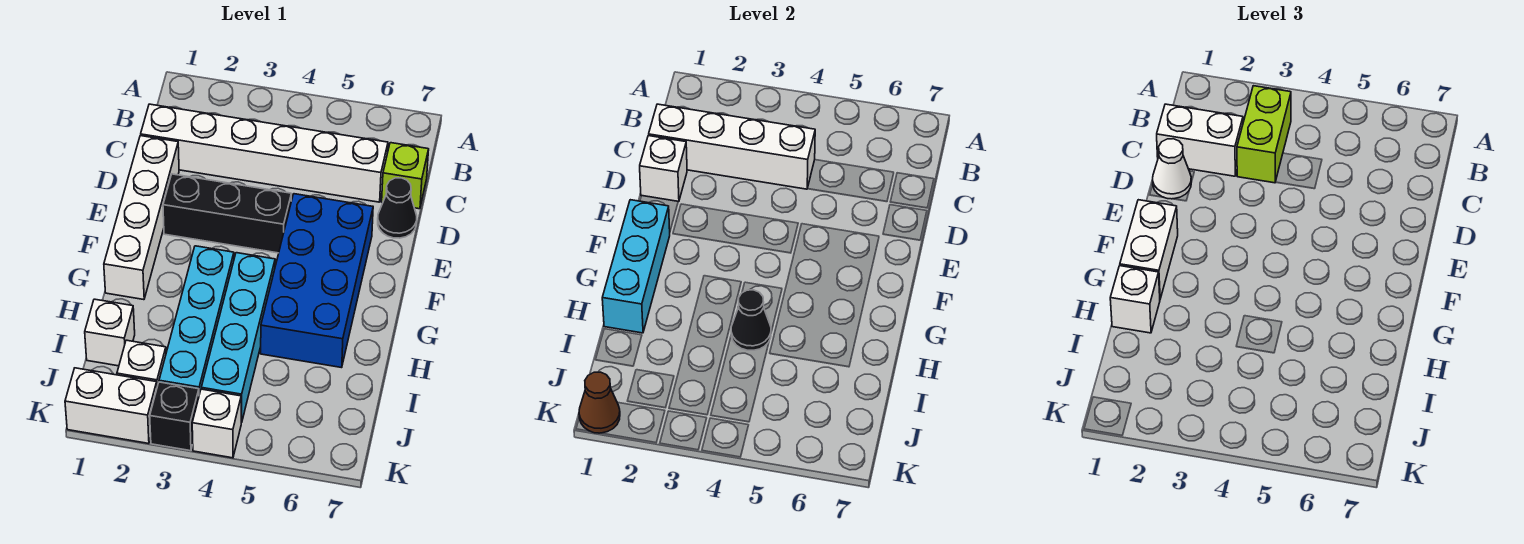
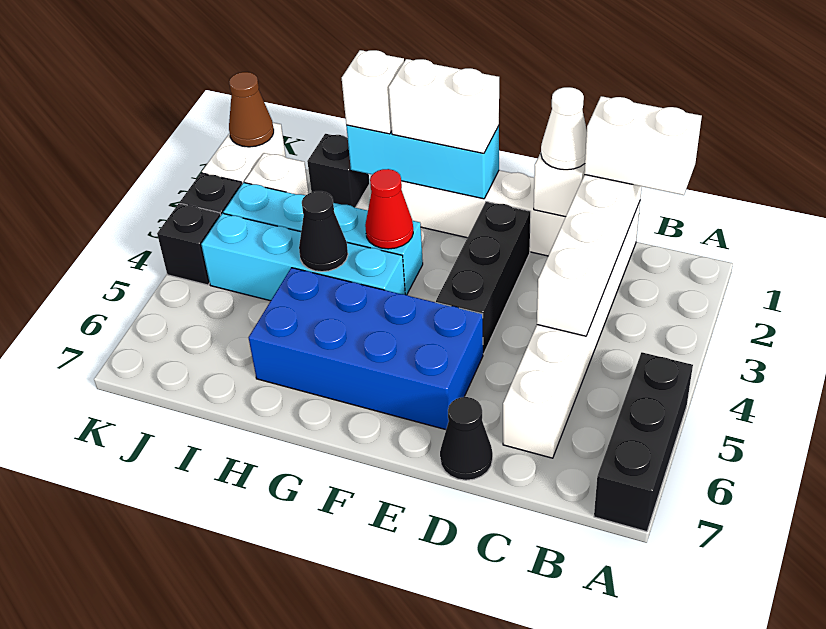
none -> black 1x3 brick [594,352,693,532]
lime 1x2 brick [1237,86,1291,183] -> none
white 1x2 brick [1157,104,1243,176] -> white 1x2 brick turned to [584,96,702,195]
lime 1x1 brick [382,143,429,209] -> none
none -> red 1x1 cone [365,169,413,249]
white 1x1 brick [85,299,135,366] -> black 1x1 brick [307,134,370,208]
white 1x1 brick [192,389,242,458] -> black 1x1 brick [157,203,221,285]

